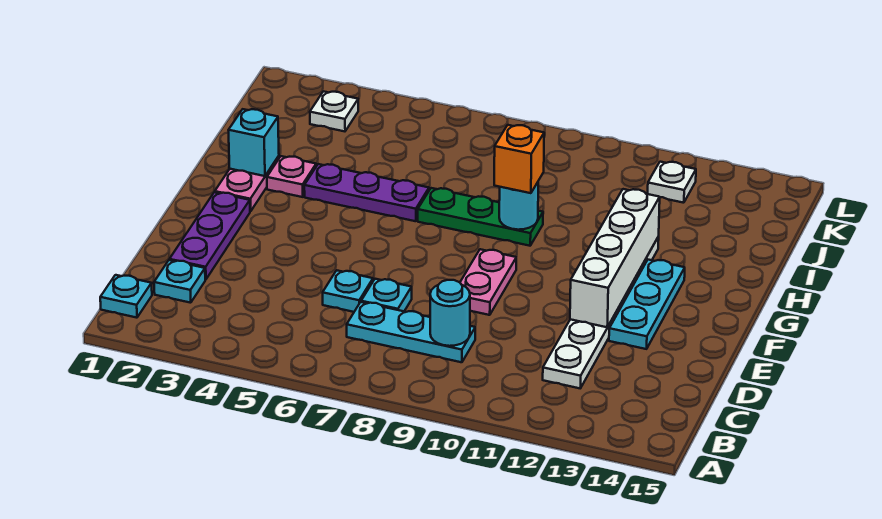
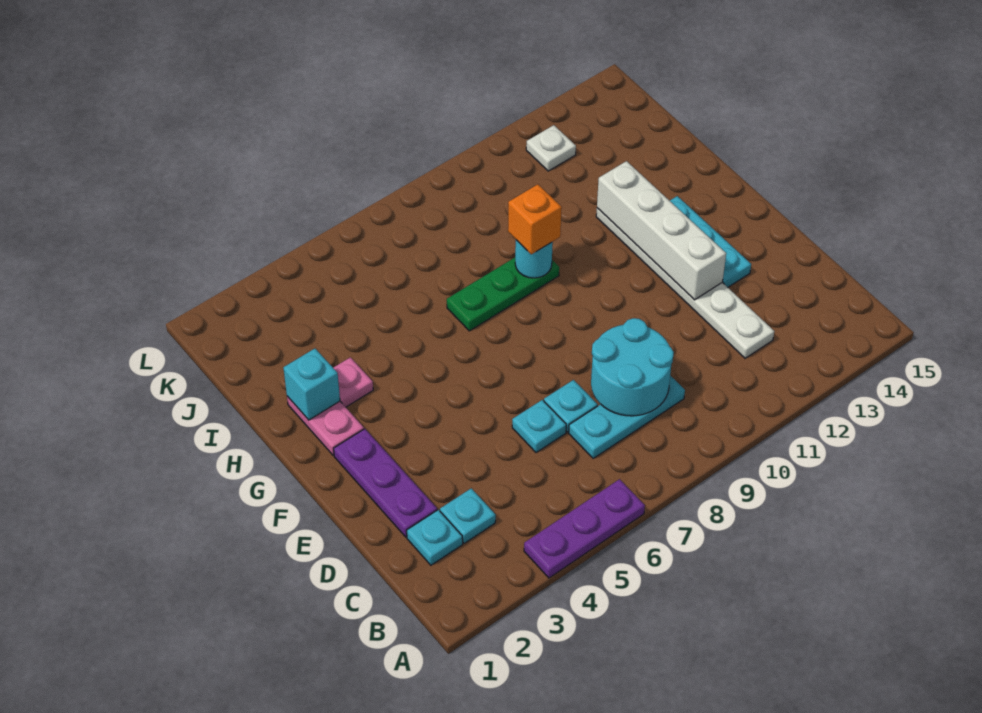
cyan 1x1 plate [100,275,152,318] -> cyan 1x1 plate moved to [440,488,496,543]
cyan 1x1 round brick [430,280,470,346] -> cyan 2x2 round brick [591,318,674,416]
pink 1x2 plate [460,249,516,315] -> none
purple 1x3 plate [304,164,429,221] -> purple 1x3 plate moved to [524,479,645,578]
white 1x1 plate [310,91,358,131] -> none

